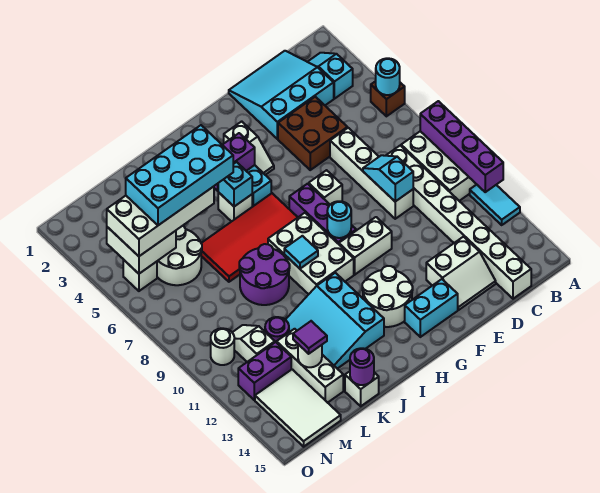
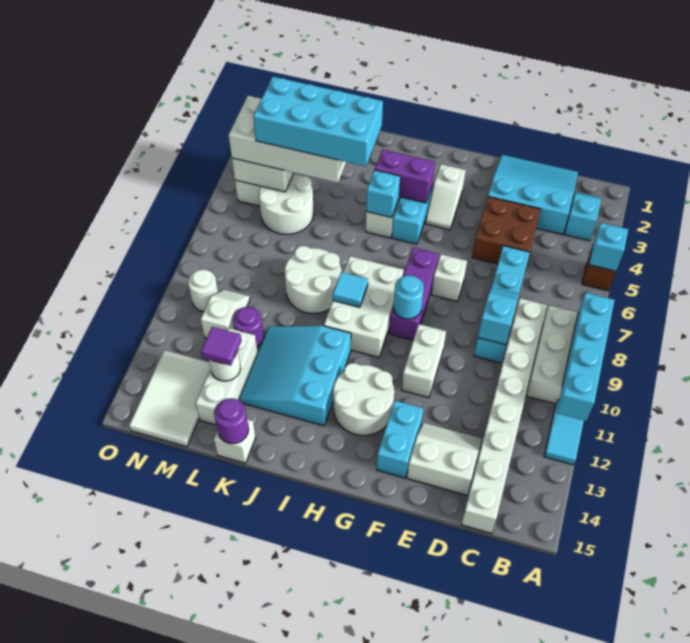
cyan 1x1 round brick [376,58,400,95] -> cyan 1x1 brick [589,223,628,271]
purple 1x4 brick [420,101,503,192] -> cyan 1x4 brick [557,293,614,421]
white 1x4 brick [330,128,413,219] -> cyan 1x4 brick [474,246,530,363]
white 2x2 slope [426,237,496,310] -> white 2x2 slope turned to [407,423,482,495]
white 1x2 brick [339,217,392,275] -> white 1x2 brick turned to [401,324,446,398]
cyan 1x2 brick [405,279,458,337] -> cyan 1x2 brick turned to [377,401,423,478]
red 2x4 tile [201,193,298,282] -> none
purple 2x2 round brick [239,244,290,305] -> white 2x2 round brick [284,246,341,313]
purple 1x2 brick [238,342,291,400] -> none

